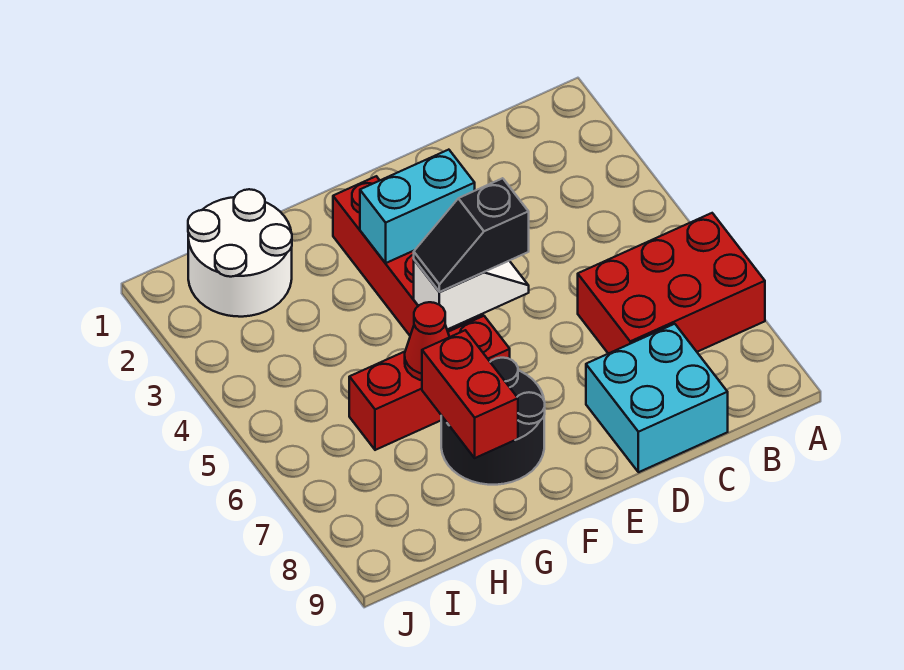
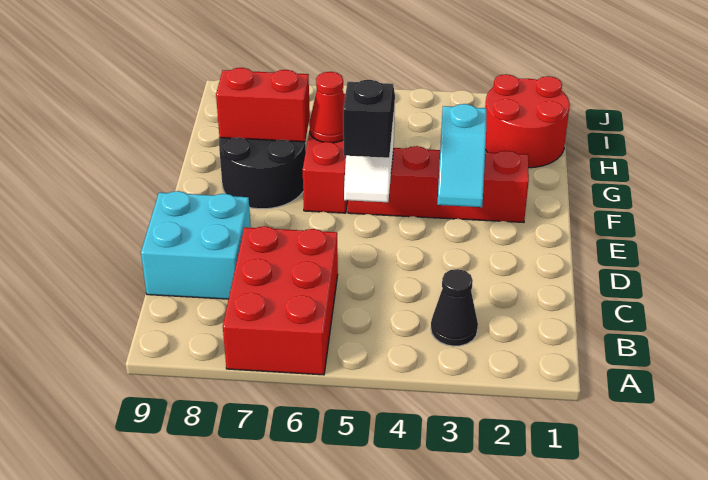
none -> black 1x1 cone [431,269,478,346]
cyan 1x2 brick [360,150,475,263] -> cyan 1x2 slope [437,104,486,207]
white 2x2 round brick [188,189,292,317] -> red 2x2 round brick [485,74,570,168]

